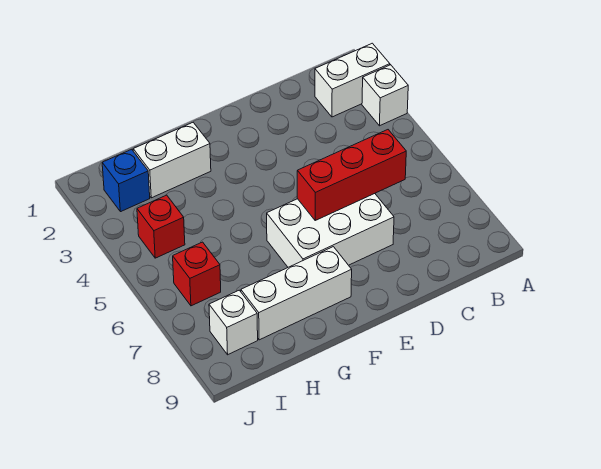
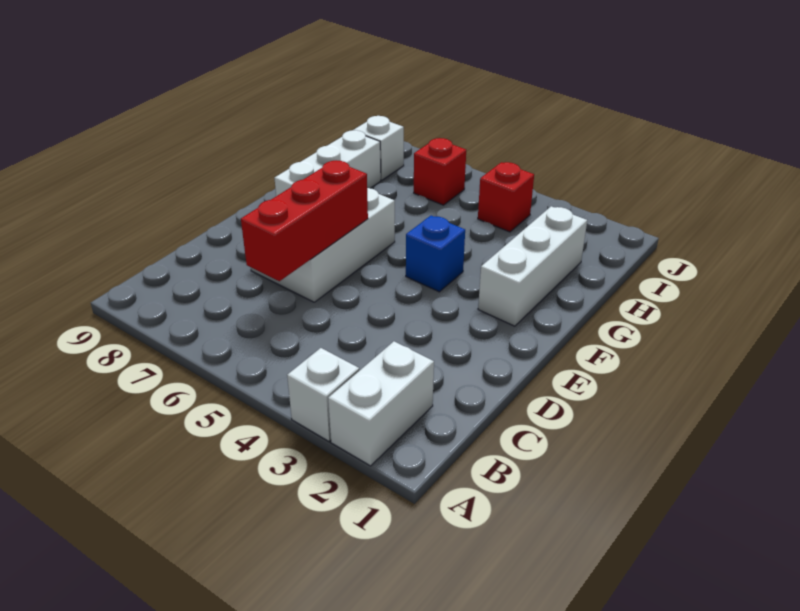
white 1x2 brick [133,123,211,198] -> white 1x3 brick [478,206,587,326]
blue 1x1 brick [102,149,150,212] -> blue 1x1 brick moved to [406,216,465,292]

